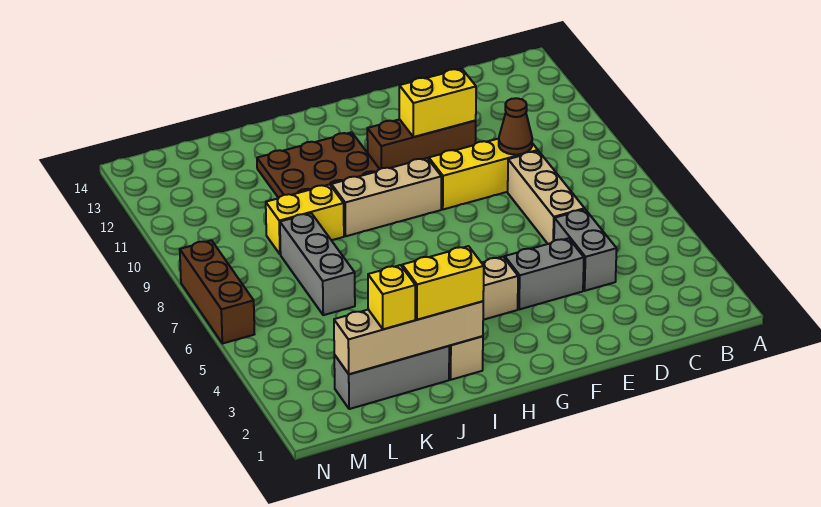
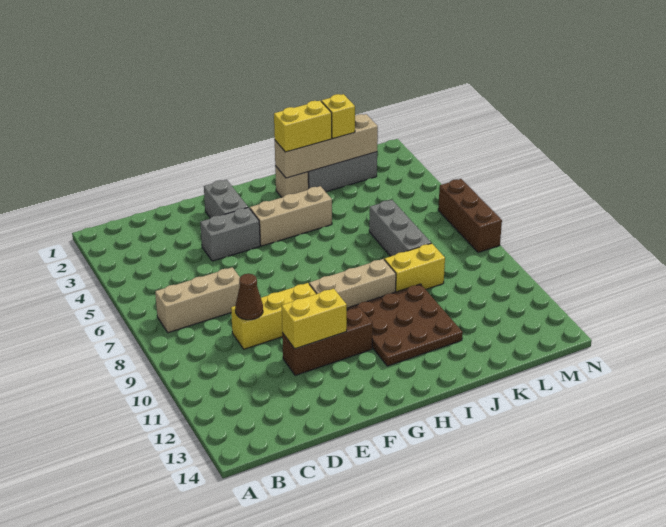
grey 1x2 brick [554,209,617,291] -> grey 1x2 brick moved to [204,180,248,218]
tan 1x3 brick [508,151,585,244] -> tan 1x3 brick turned to [155,267,240,333]

